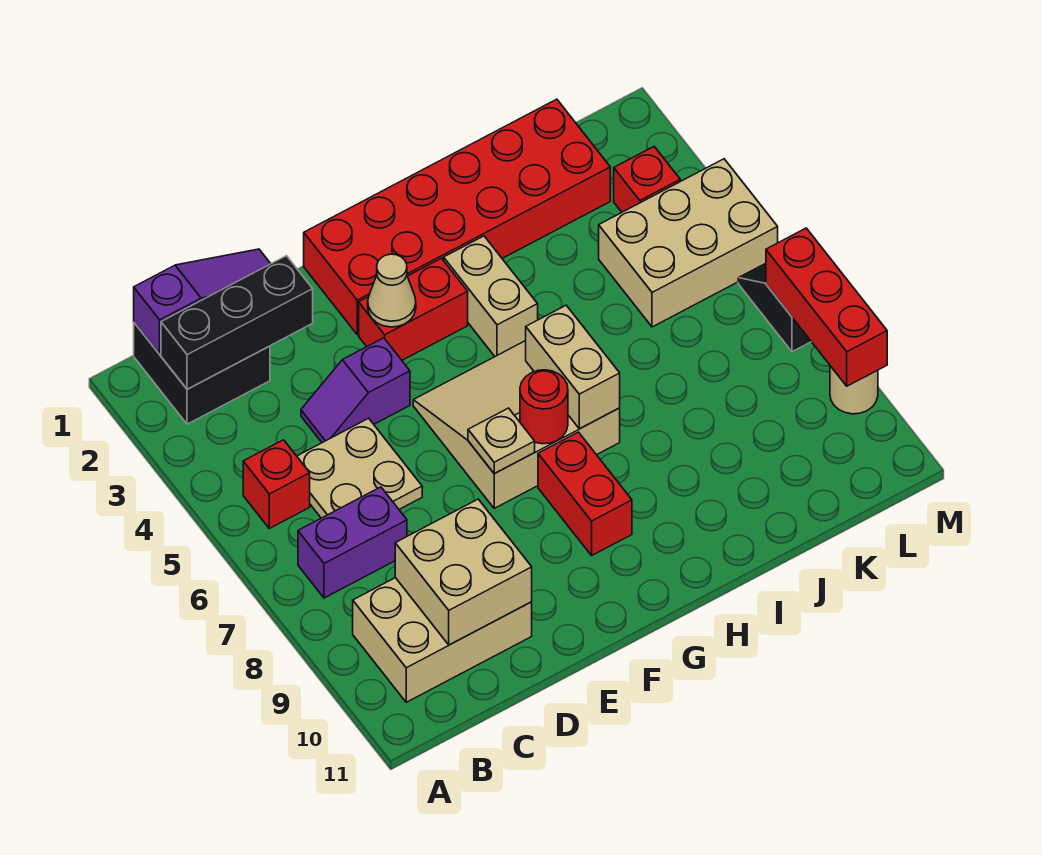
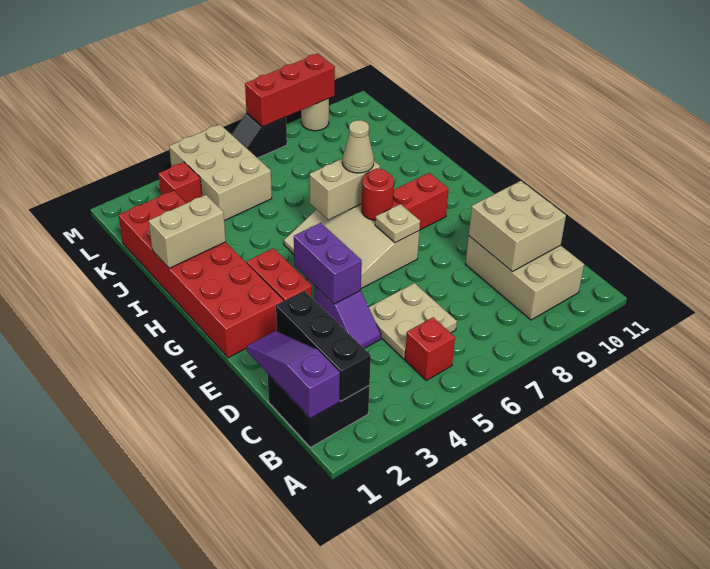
purple 1x2 brick [298,487,407,598] -> purple 1x2 brick moved to [294,223,362,304]
tan 1x1 cone [368,254,416,327] -> tan 1x1 cone moved to [342,120,374,173]
tan 1x2 brick [444,236,538,356] -> tan 1x2 brick moved to [149,195,226,268]

